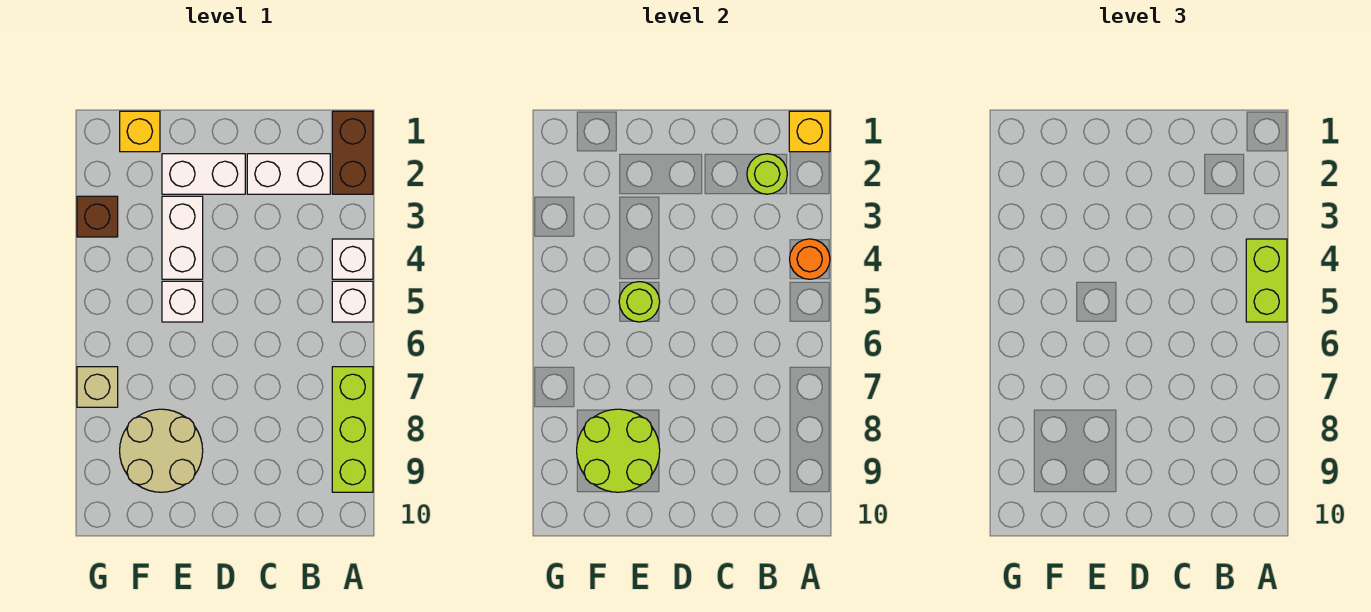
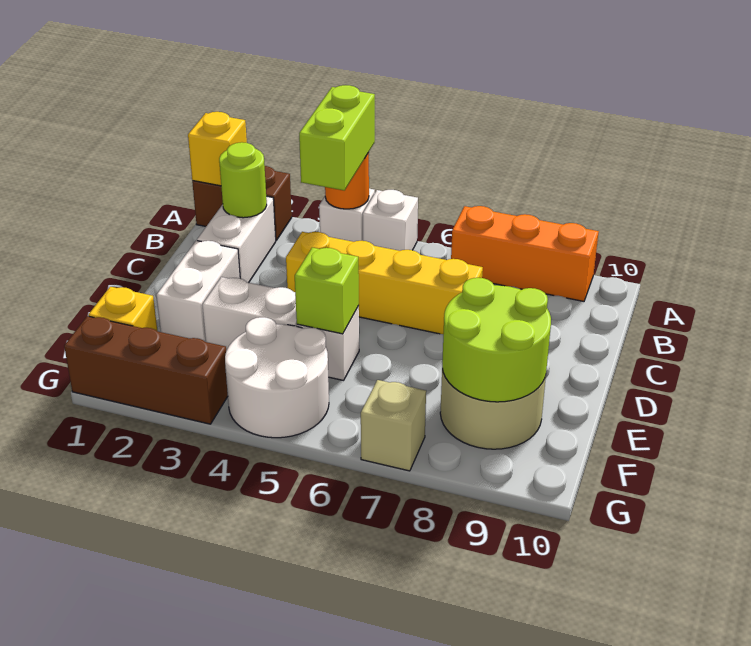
lime 1x2 brick [1246,239,1287,322] -> lime 1x2 brick turned to [299,85,375,191]
lime 1x3 brick [332,367,373,492] -> orange 1x3 brick [451,206,599,301]
none -> yellow 1x4 brick [286,232,483,334]
lime 1x1 round brick [619,282,660,322] -> lime 1x1 brick [295,248,359,334]
none -> white 2x2 round brick [225,317,329,438]
brown 1x1 brick [77,196,118,237] -> brown 1x3 brick [64,316,228,424]

